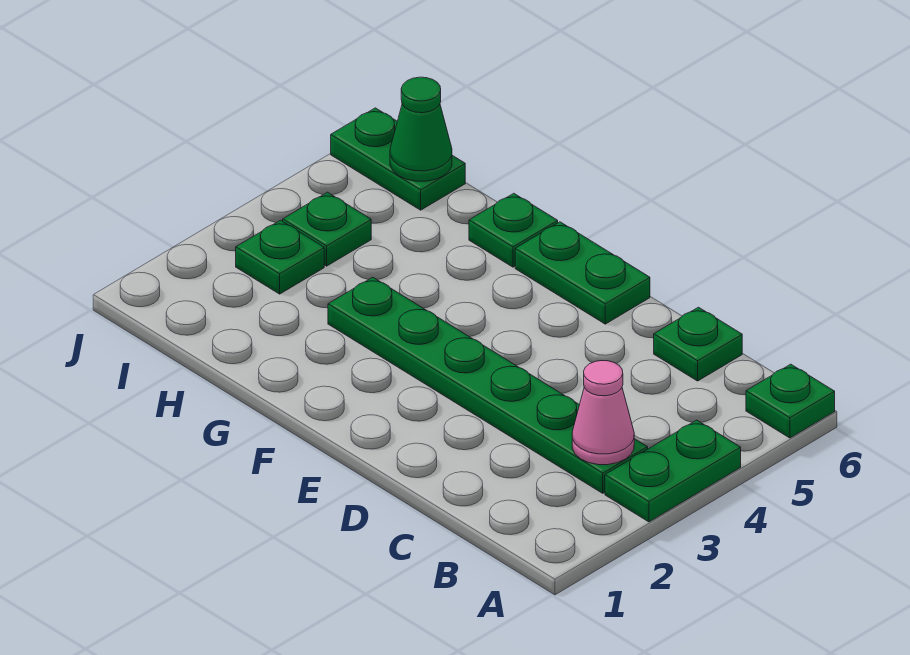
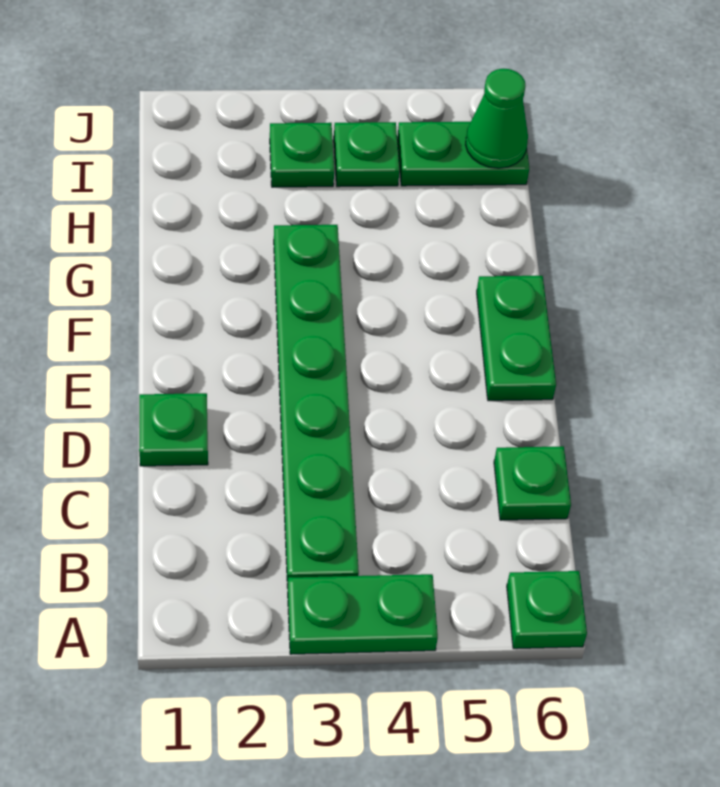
pink 1x1 cone [572,361,634,465] -> none
green 1x1 plate [469,193,558,267] -> green 1x1 plate moved to [139,393,208,466]
green 1x2 plate [331,108,465,210] -> green 1x2 plate turned to [397,122,529,186]

